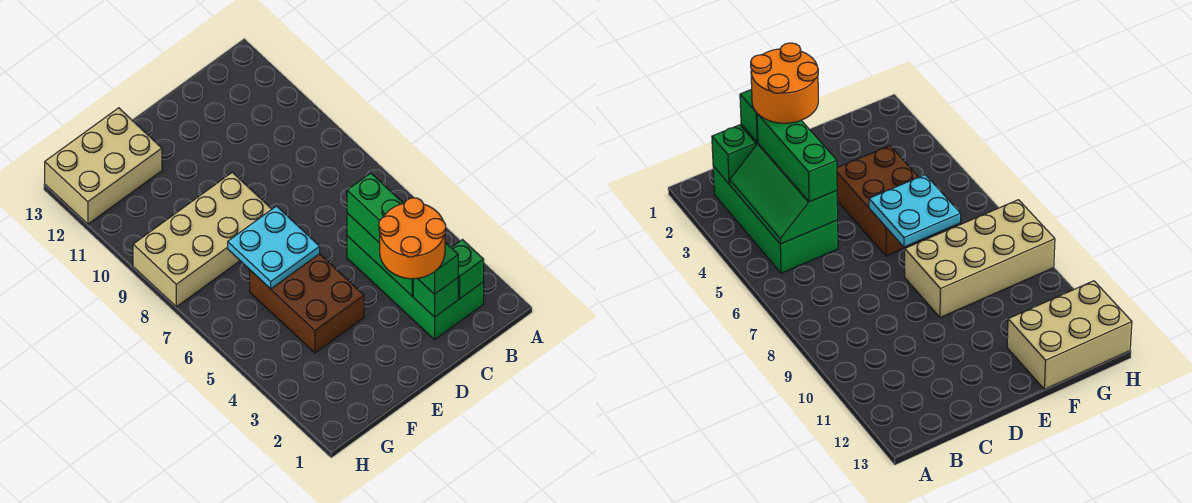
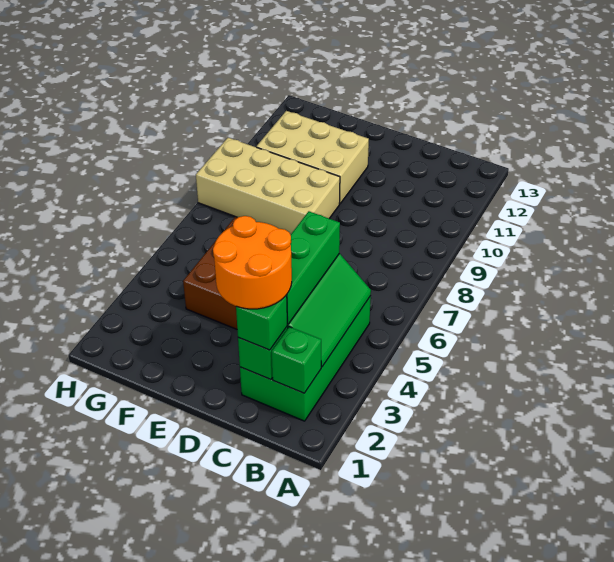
cyan 2x2 plate [228,206,320,289] -> none
tan 2x3 brick [45,108,162,224] -> tan 2x3 brick moved to [256,111,369,204]

